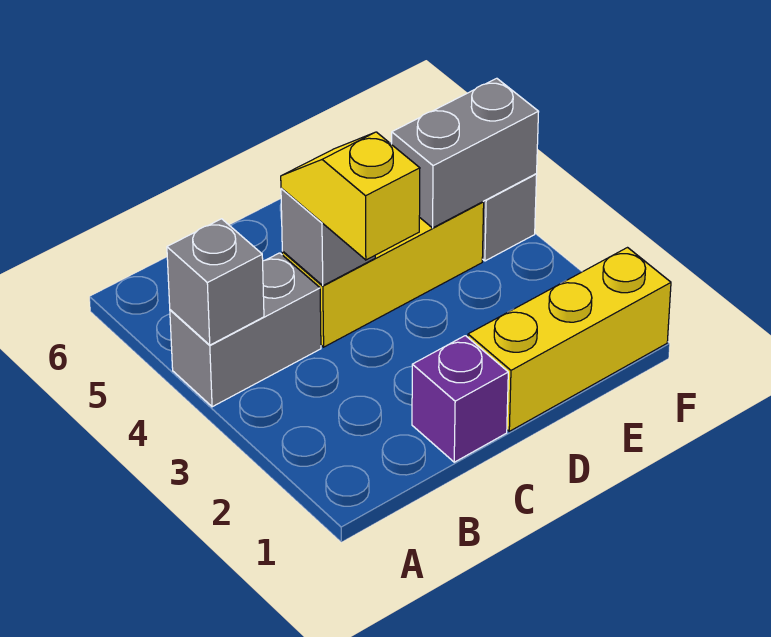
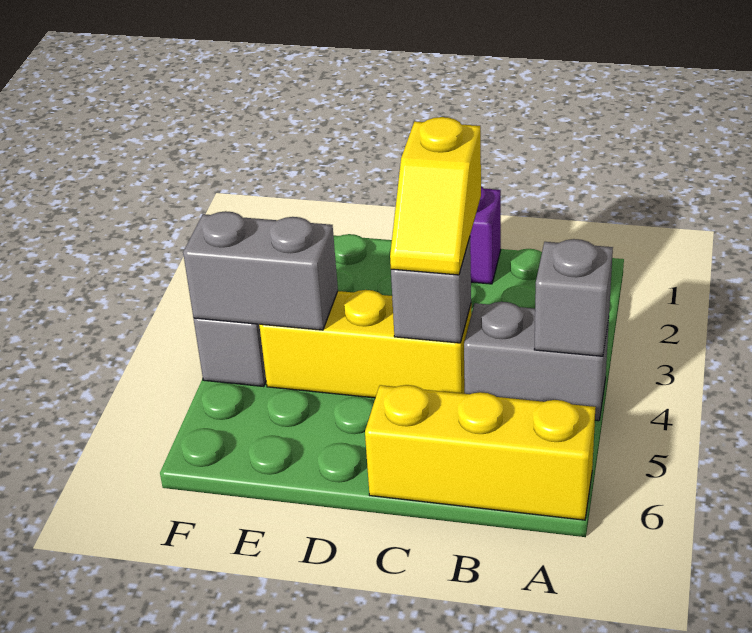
yellow 1x3 brick [468,248,671,431] -> yellow 1x3 brick moved to [365,385,595,520]

